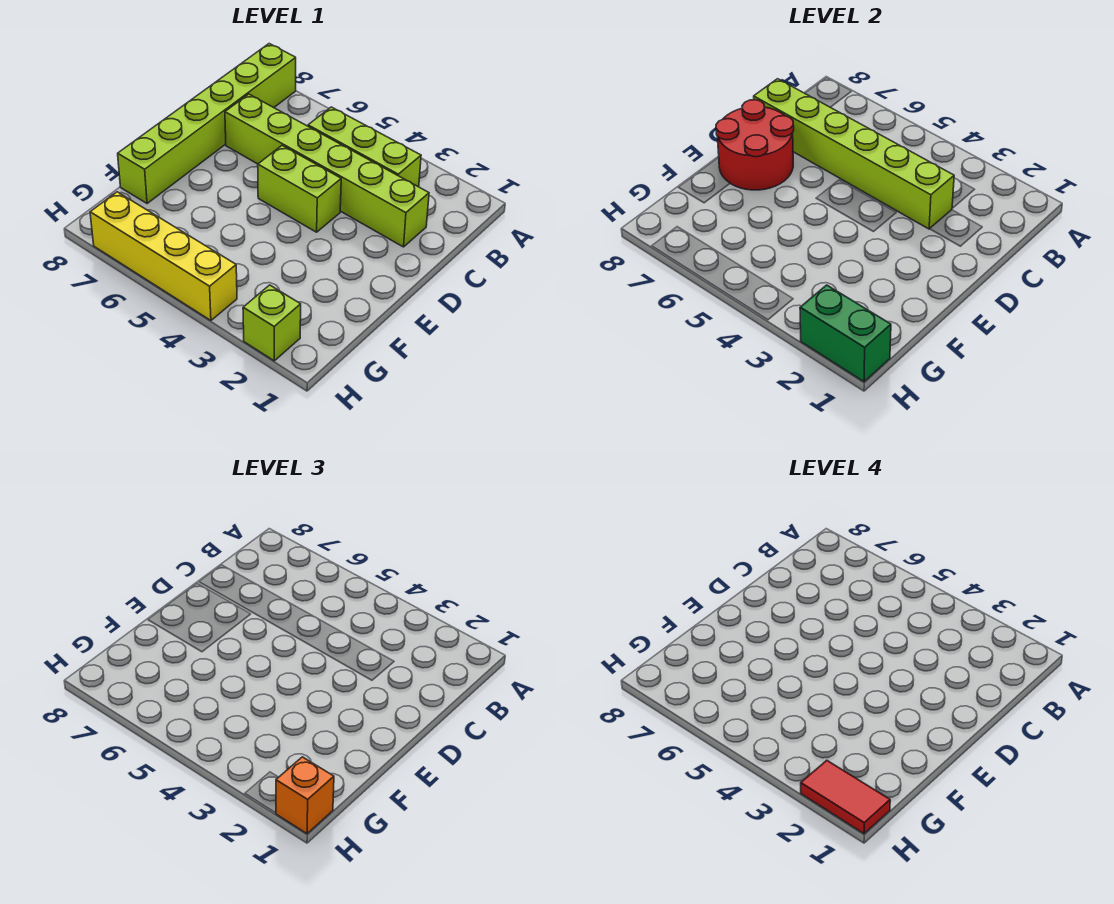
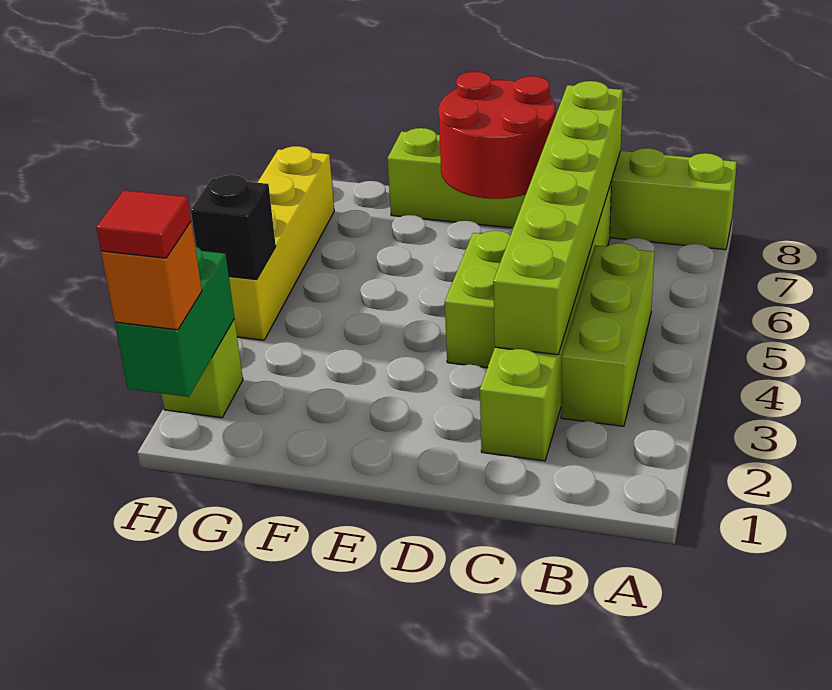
red 1x2 tile [801,760,890,834] -> red 1x1 tile [96,190,191,258]
none -> black 1x1 brick [191,175,276,280]

